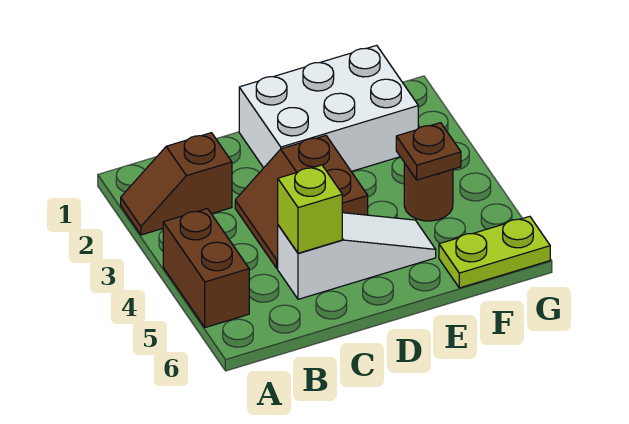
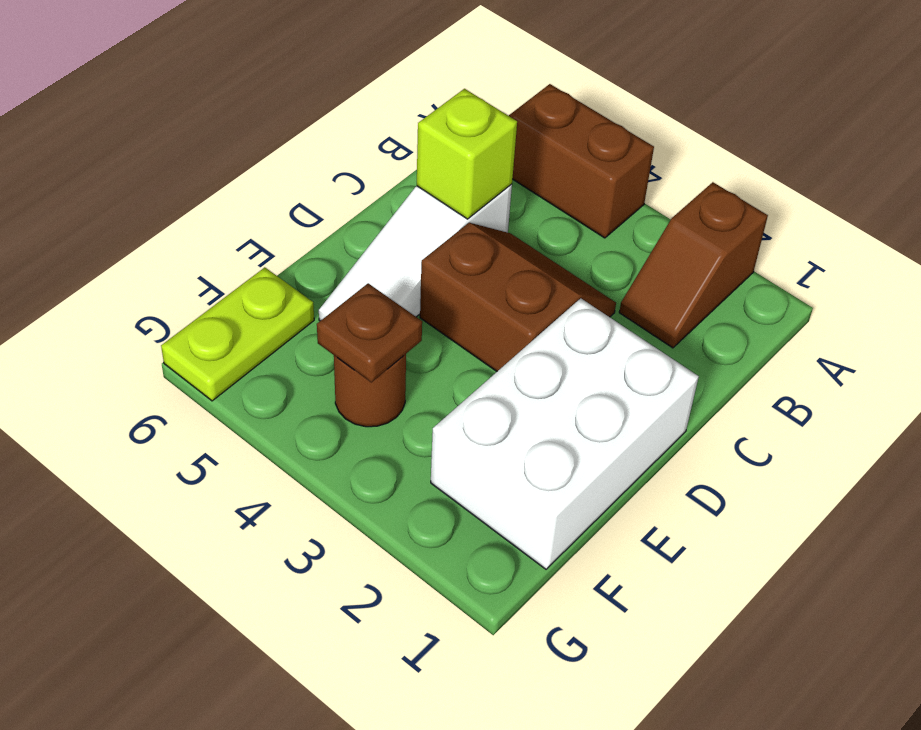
brown 1x2 slope [121,133,232,235] -> brown 1x2 slope turned to [619,182,768,348]

